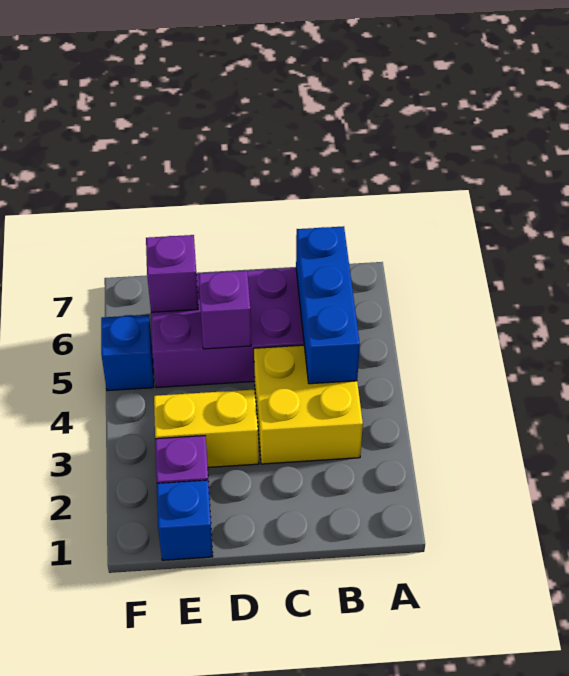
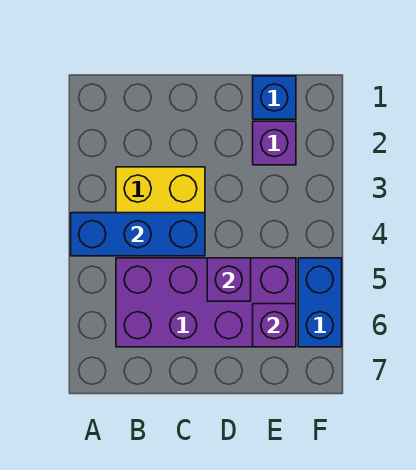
blue 1x3 brick [296,226,360,384] -> blue 1x3 brick turned to [71,213,205,256]
yellow 1x2 brick [154,390,259,467] -> none
blue 1x1 brick [101,315,154,391] -> blue 1x2 brick [298,258,342,347]

